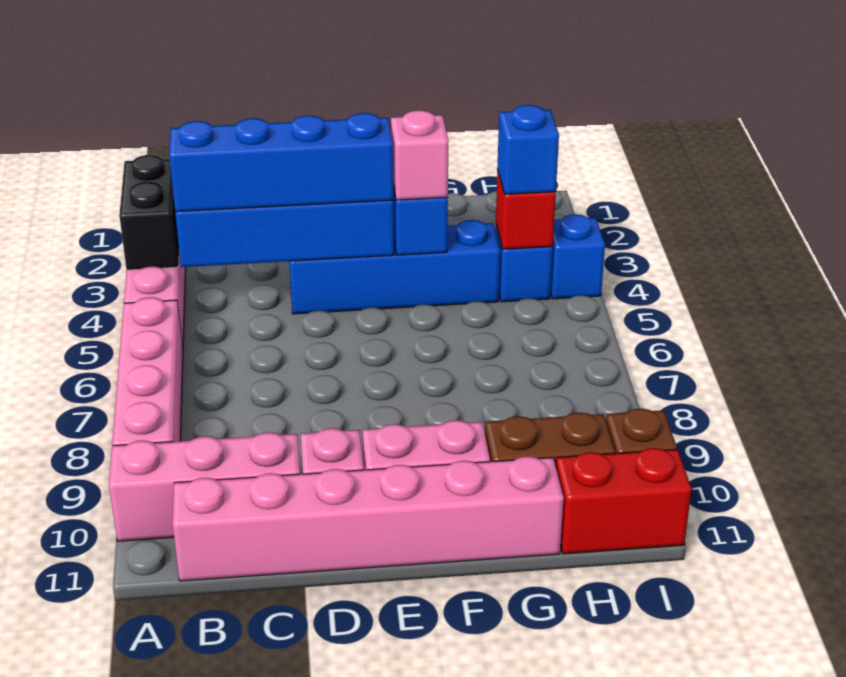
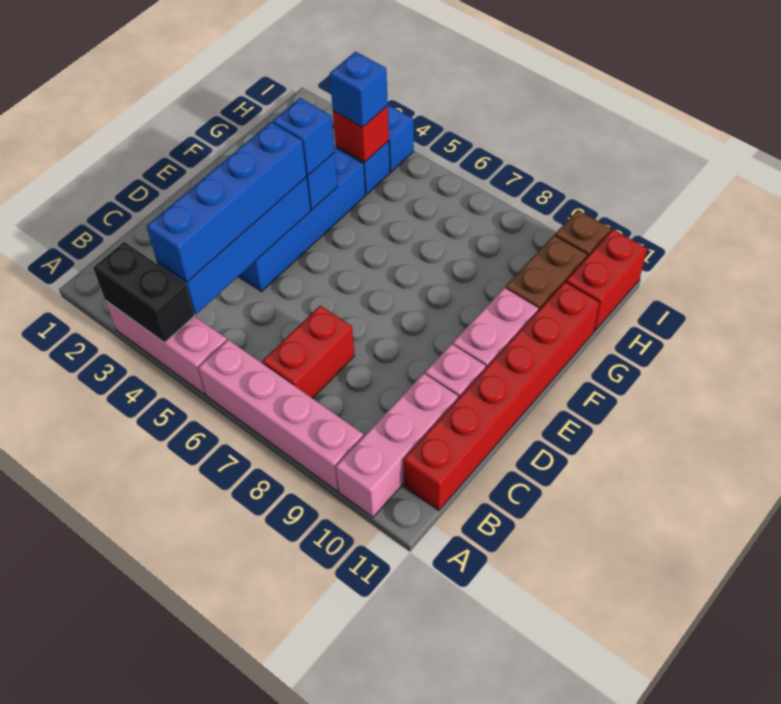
none -> red 1x2 brick [262,306,355,398]
pink 1x6 brick [173,456,564,581] -> red 1x6 brick [403,282,600,511]
pink 1x1 brick [391,110,448,200] -> blue 1x1 brick [273,98,334,175]

